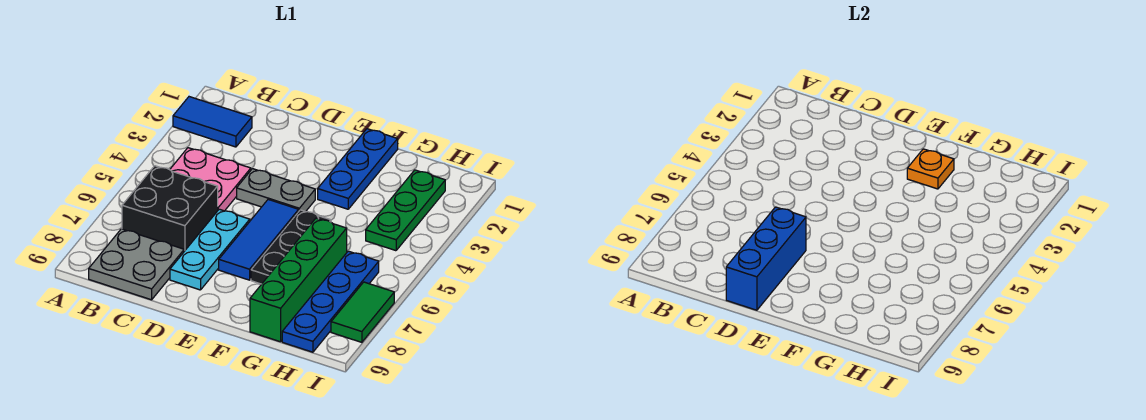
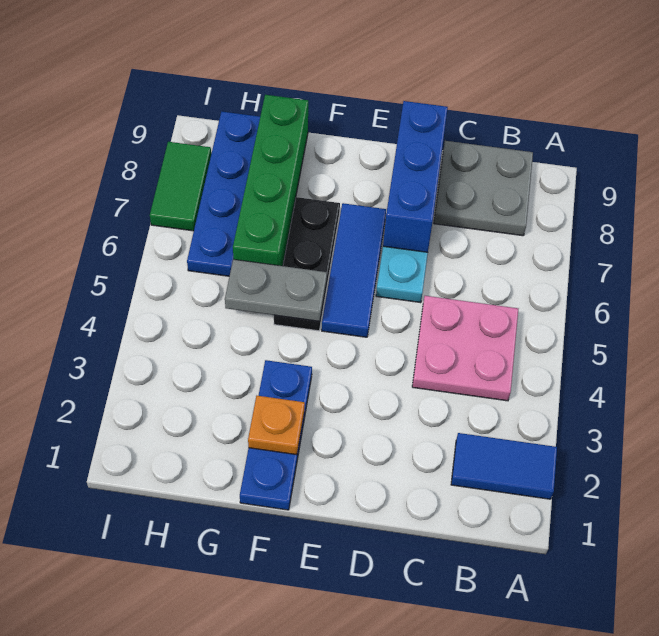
black 2x2 brick [122,166,218,251] -> none
grey 1x2 plate [237,169,315,212] -> grey 1x2 plate moved to [225,259,327,321]
green 1x3 plate [366,170,445,251] -> none

